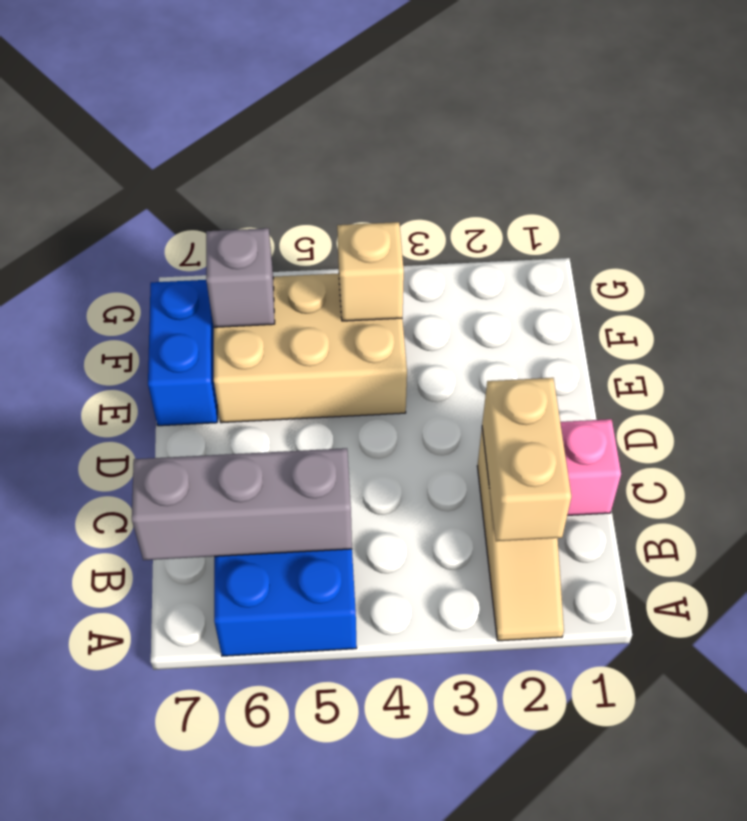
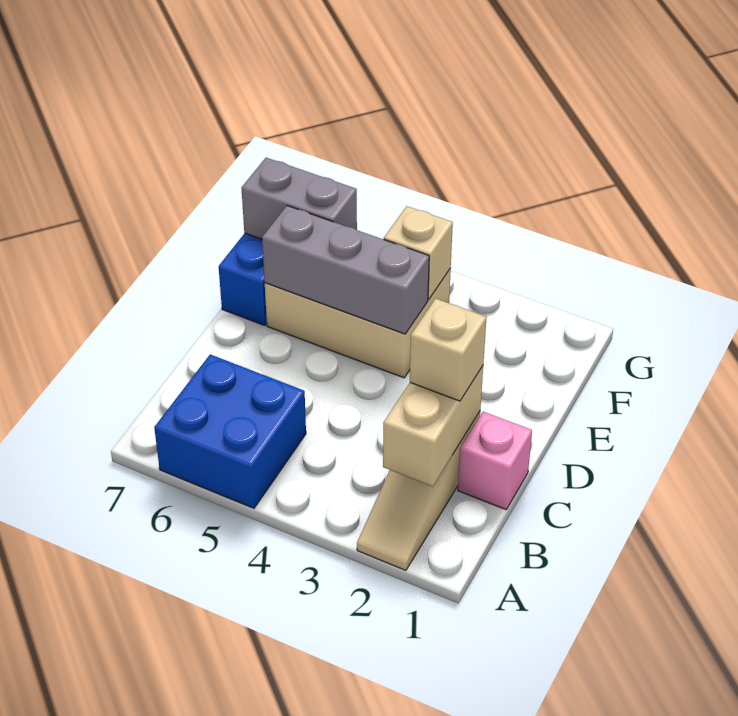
grey 1x3 brick [132,448,352,560] -> grey 1x3 brick moved to [262,206,429,334]
none -> tan 1x1 brick [410,299,487,401]
grey 1x1 brick [206,228,275,327] -> grey 1x2 brick [241,158,357,239]

